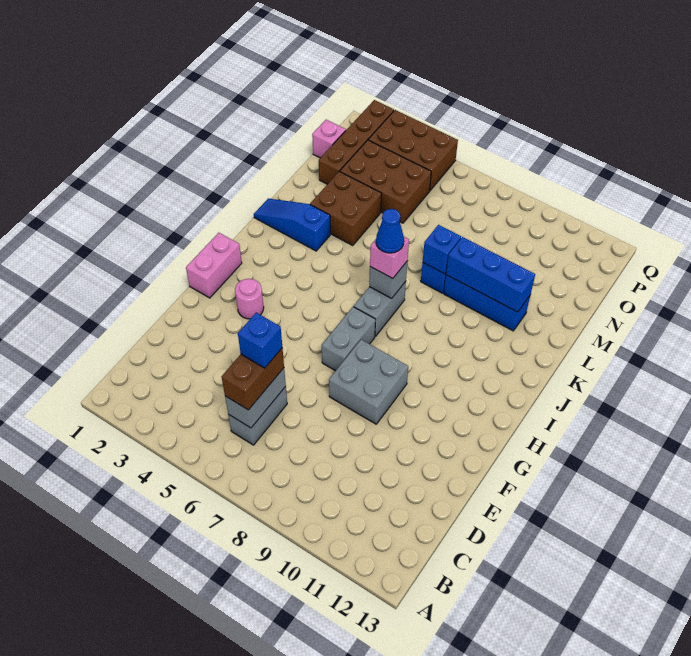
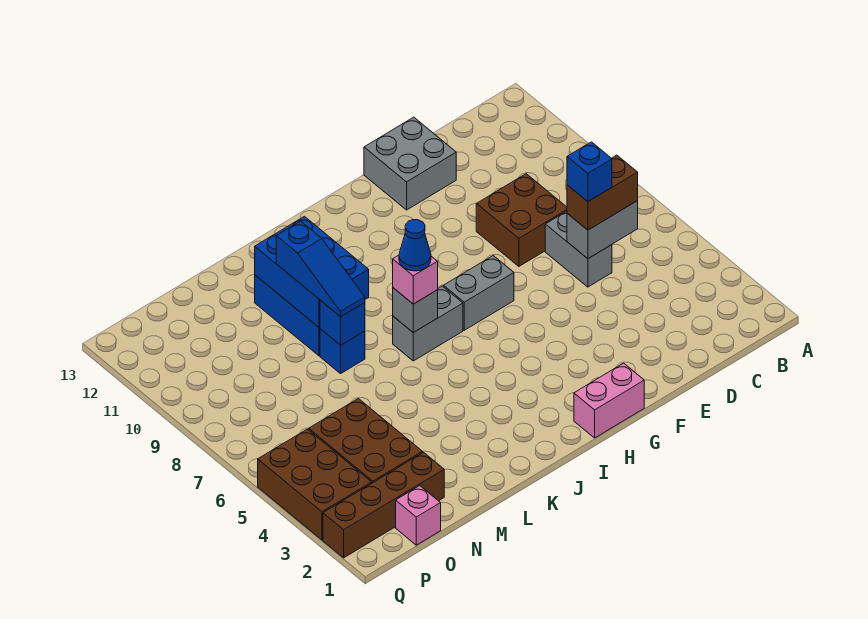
grey 1x2 brick [228,387,287,445] -> grey 1x2 brick turned to [545,211,612,287]
grey 2x2 brick [329,340,408,424] -> grey 2x2 brick moved to [364,117,456,210]
pink 1x1 round brick [235,279,264,319] -> none
blue 1x3 slope [254,198,330,251] -> blue 1x3 slope moved to [276,221,365,317]
brown 2x2 brick [310,172,382,245] -> brown 2x2 brick moved to [476,174,567,266]
blue 1x3 brick [446,237,535,312] -> blue 2x3 brick [255,216,369,327]

